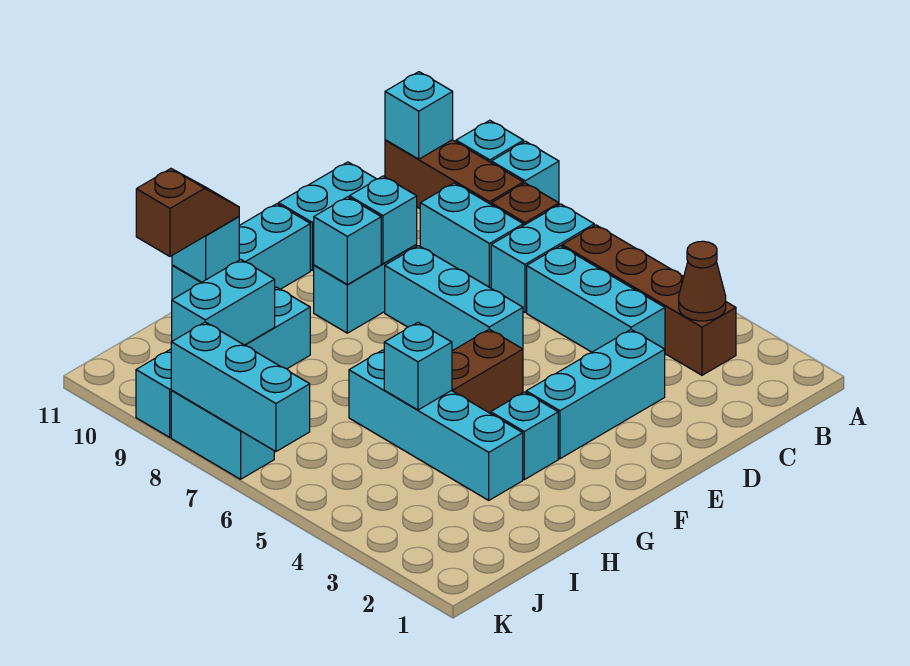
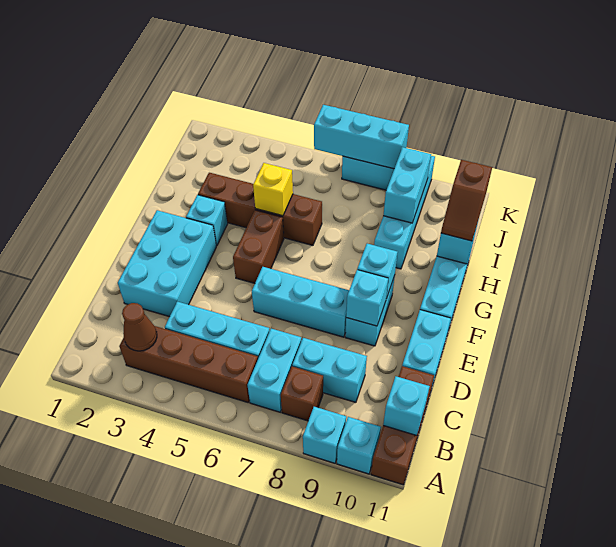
brown 1x3 brick [385,140,523,209] -> brown 1x3 brick turned to [371,366,434,485]
cyan 1x3 brick [526,330,665,459] -> cyan 2x3 brick [118,210,216,317]
cyan 1x4 brick [349,350,523,500] -> brown 1x4 brick [198,173,322,245]
cyan 1x1 brick [384,322,452,410] -> yellow 1x1 brick [253,163,293,216]

